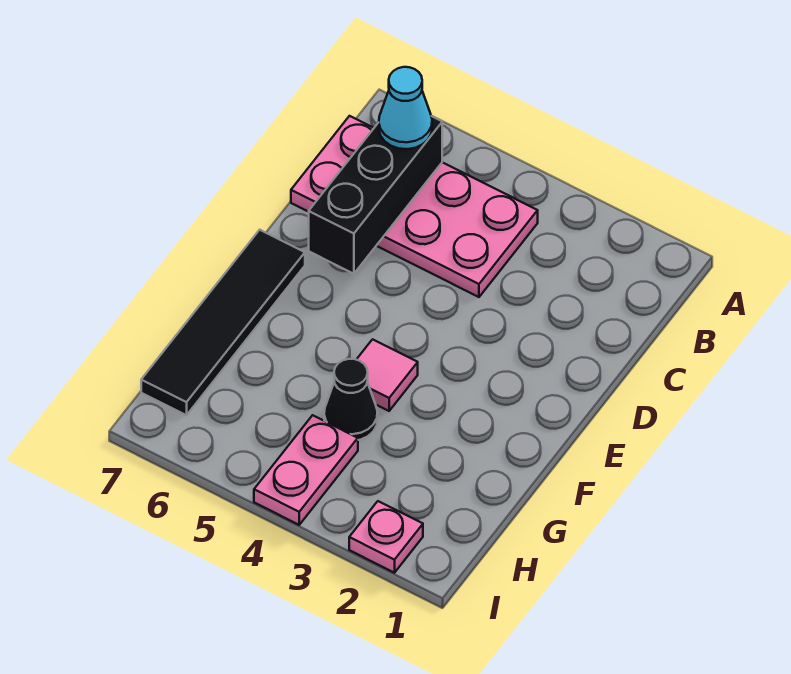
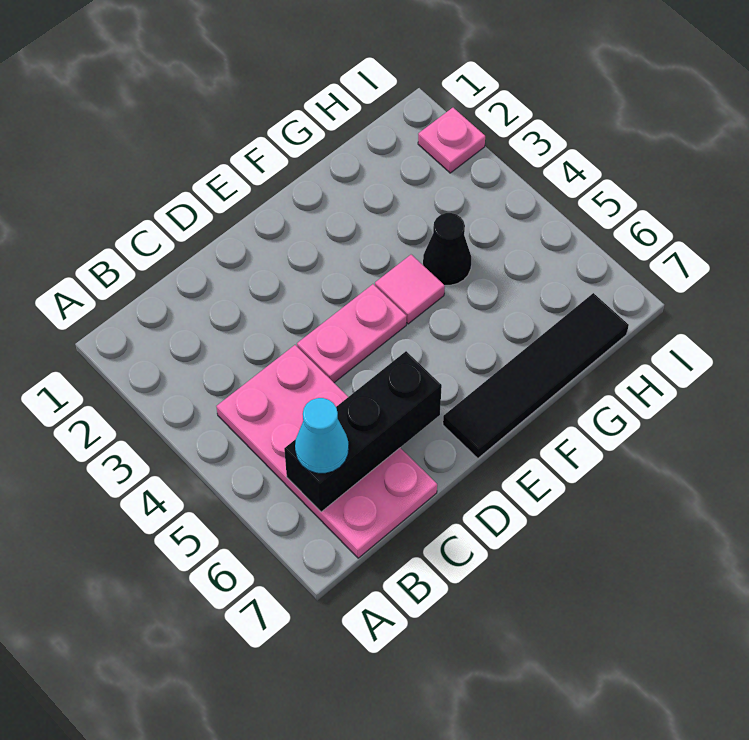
pink 1x2 plate [254,415,358,525] -> pink 1x2 plate moved to [297,284,407,383]

